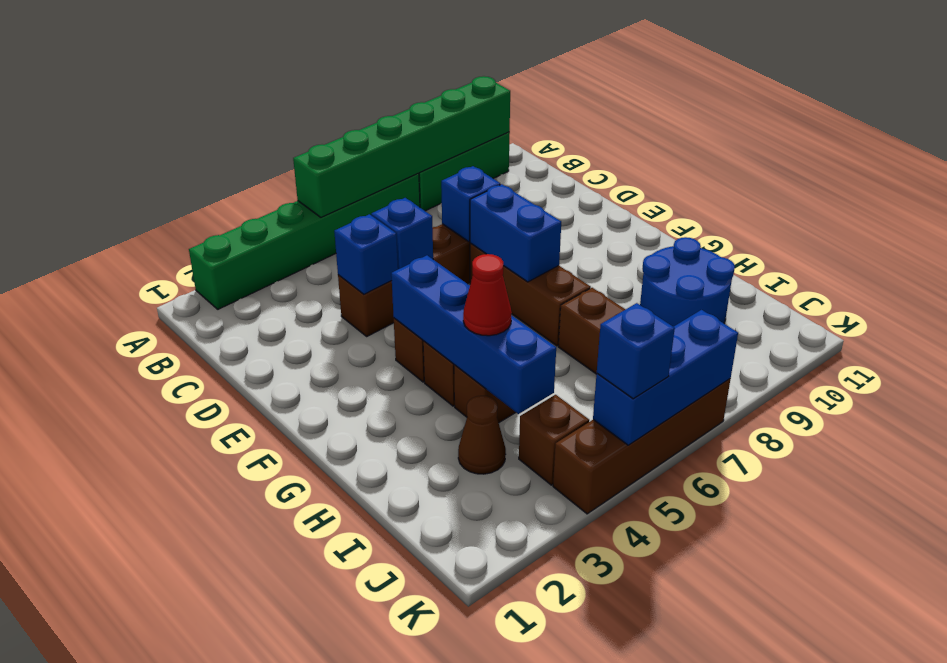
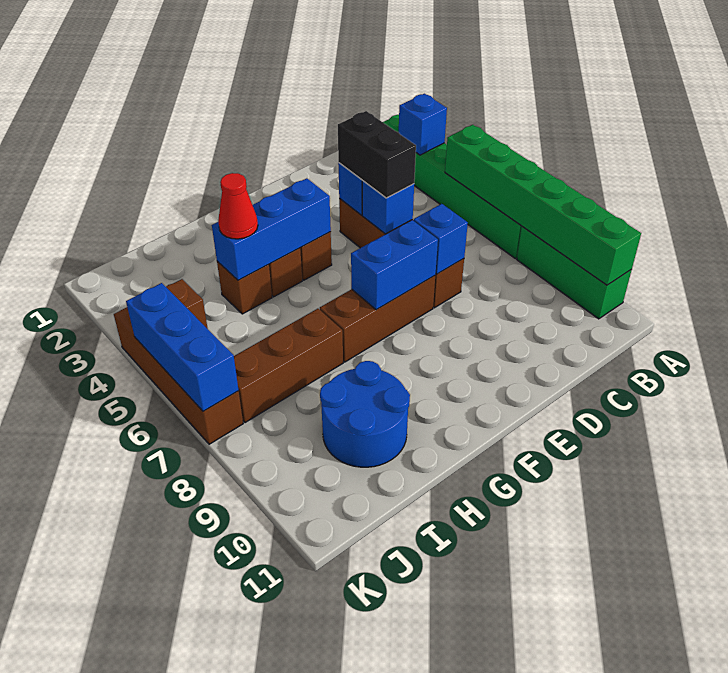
none -> black 1x2 brick [338,111,416,198]
blue 1x4 brick [391,255,556,414] -> blue 1x3 brick [212,178,331,280]
brown 1x1 cone [458,396,506,474] -> none
blue 1x1 brick [597,303,675,399] -> blue 1x1 brick moved to [399,94,447,155]

